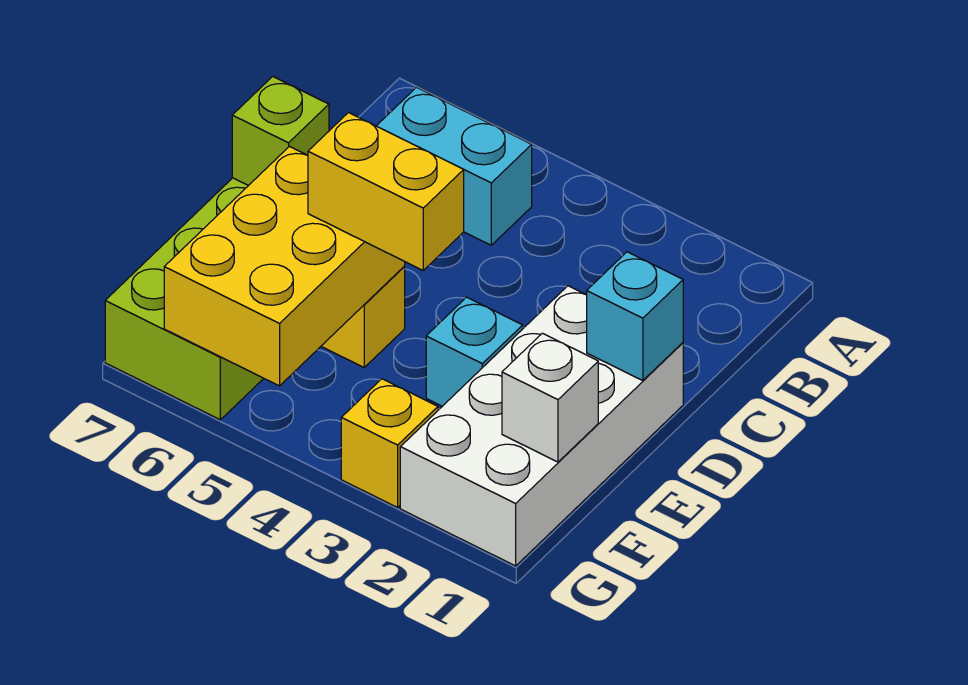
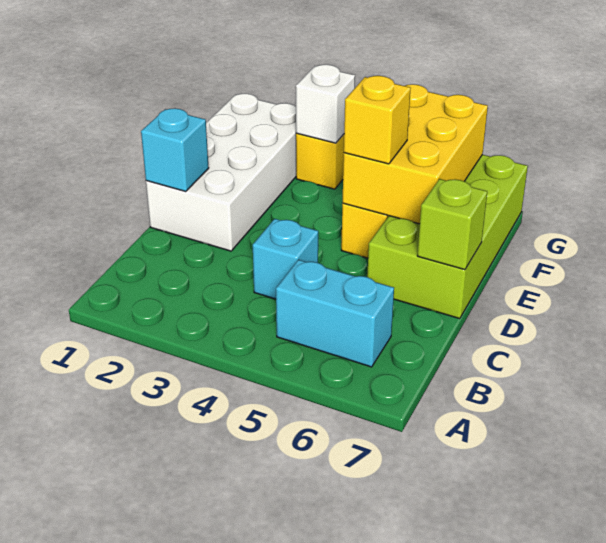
cyan 1x1 brick [426,297,523,406] -> cyan 1x1 brick moved to [253,219,318,299]
yellow 1x2 brick [308,113,464,270] -> yellow 1x1 brick [344,76,411,164]
white 1x1 brick [502,333,598,462] -> white 1x1 brick moved to [296,65,355,143]

